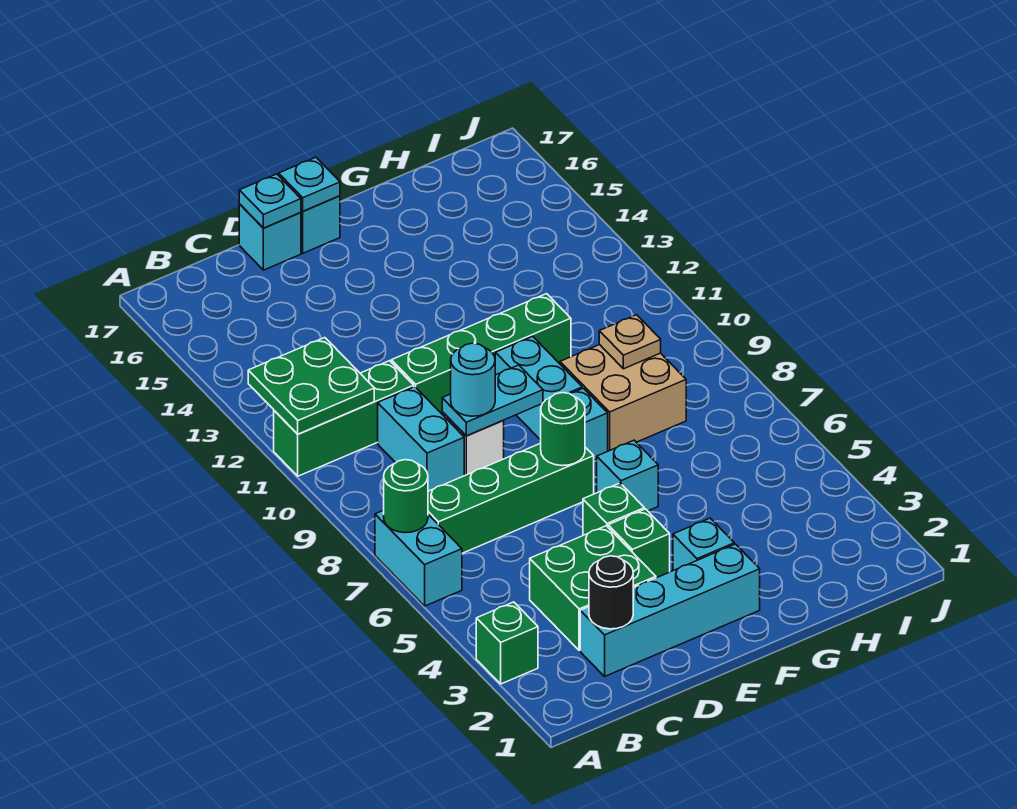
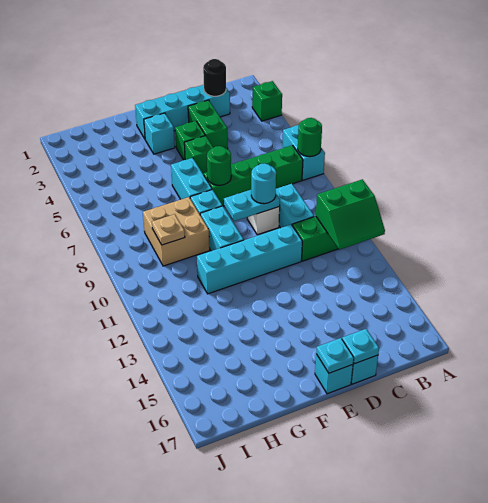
green 2x2 plate [248,338,374,434] -> green 2x2 slope [316,179,385,250]
green 2x2 brick [530,526,656,651] -> green 1x2 brick [188,100,228,149]
green 1x4 brick [391,294,571,414] -> cyan 1x4 brick [197,225,302,294]
cyan 1x1 brick [597,440,658,511] -> cyan 1x2 brick [171,158,212,199]

